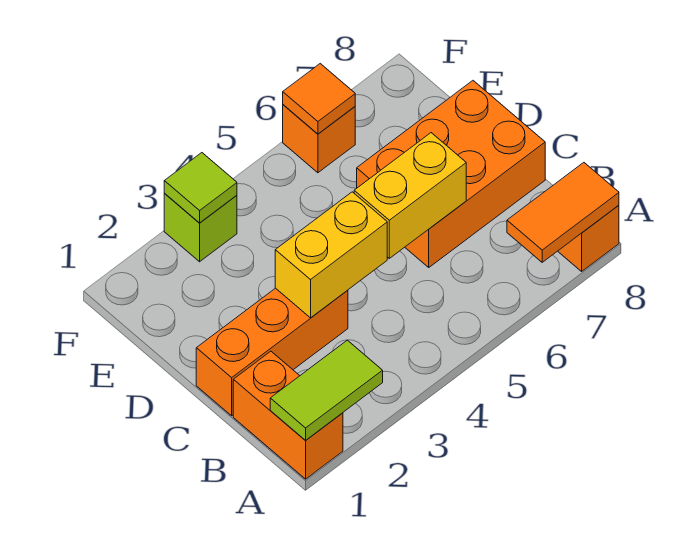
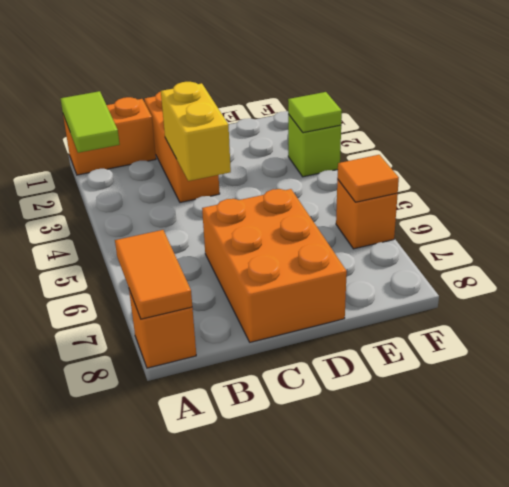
yellow 1x2 brick [354,133,466,258] -> none

